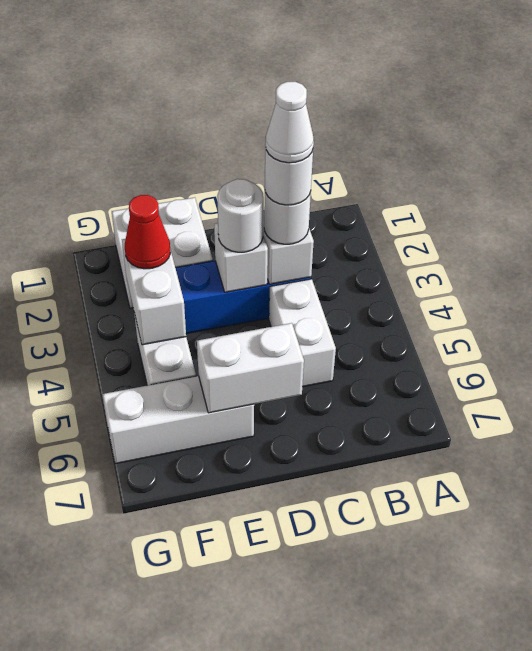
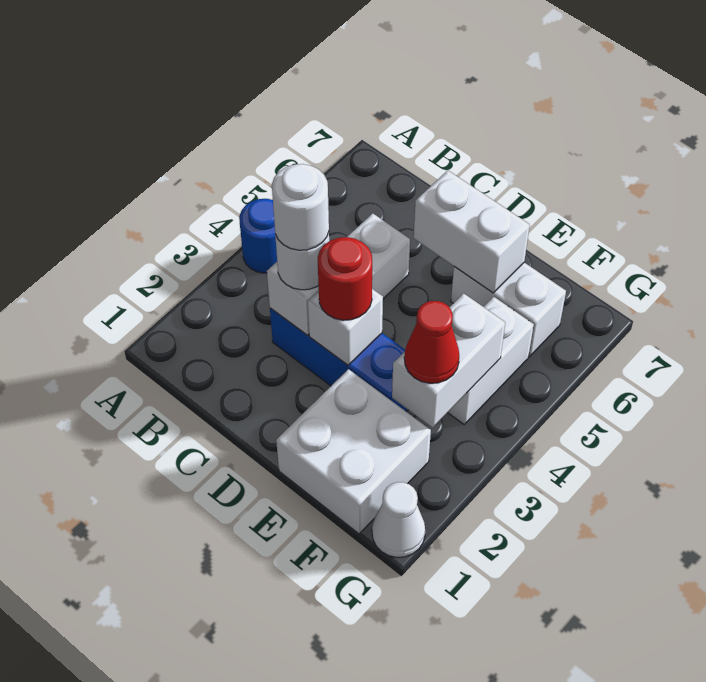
none -> blue 1x1 round brick [239,199,277,273]
white 1x1 cone [266,82,314,163] -> white 1x1 cone moved to [372,482,425,558]
white 1x1 round brick [217,179,264,252] -> red 1x1 round brick [318,237,372,320]
white 1x3 brick [102,376,254,464] -> white 1x2 brick [451,263,566,356]

